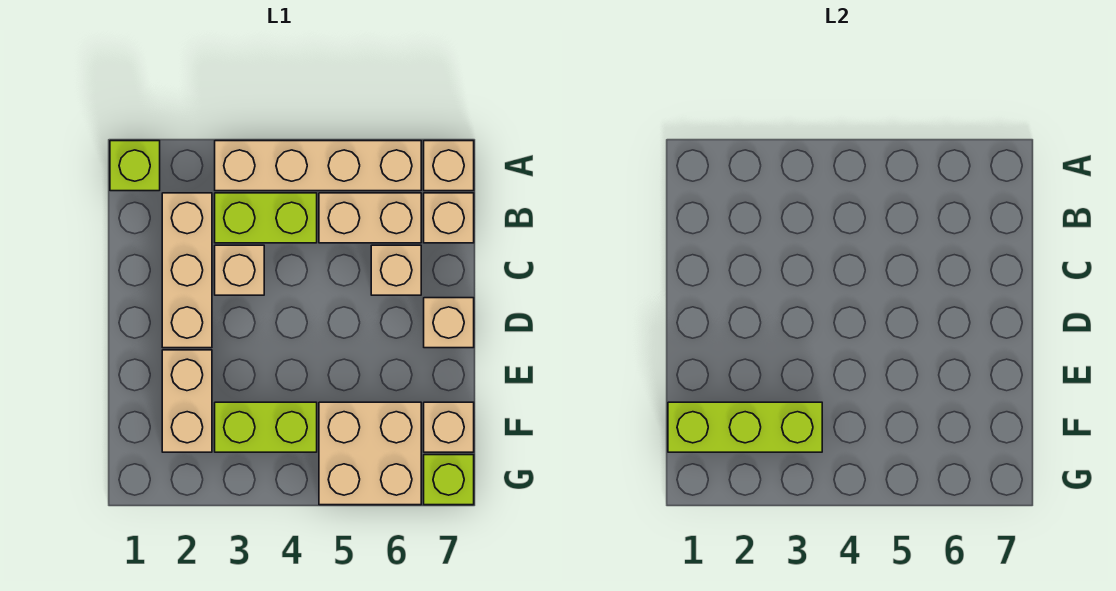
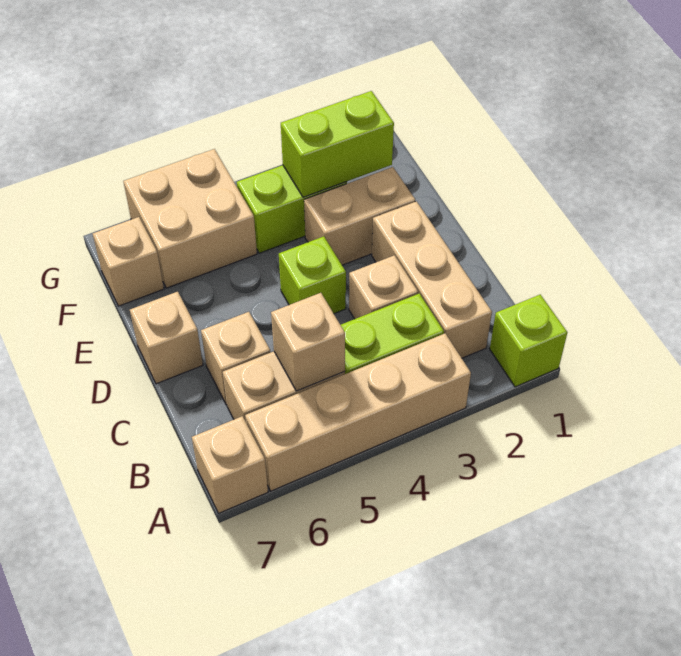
tan 1x1 brick [424,193,474,243] -> tan 1x1 brick moved to [271,293,345,391]
tan 1x2 brick [162,350,212,452] -> tan 1x2 brick turned to [304,167,415,265]
lime 1x3 brick [668,402,822,452] -> lime 1x2 brick [281,91,394,197]
lime 1x1 brick [424,455,474,505] -> lime 1x1 brick moved to [279,236,346,314]

